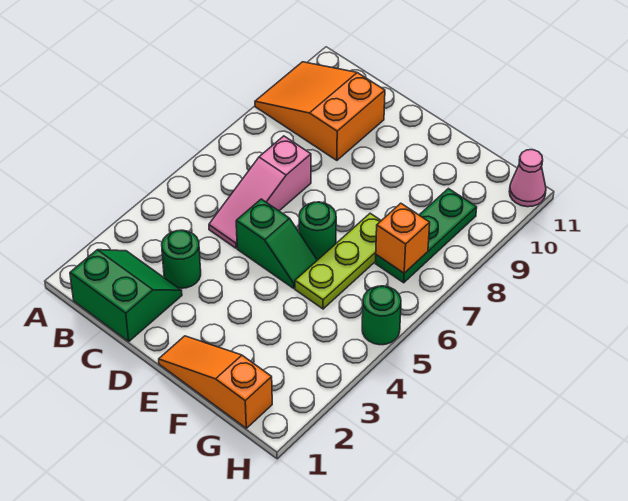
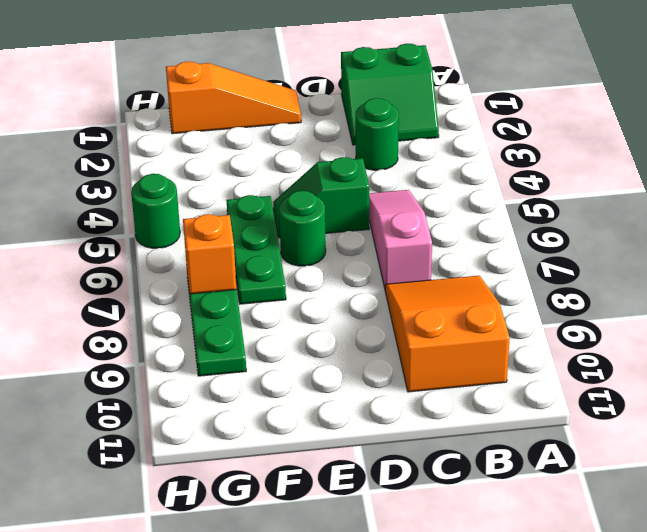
orange 2x3 slope [255,62,385,160] -> orange 2x3 slope turned to [385,276,510,392]
lime 1x3 plate [295,213,381,309] -> green 1x3 plate [227,195,286,304]
pink 1x1 cone [509,150,546,207] -> none

